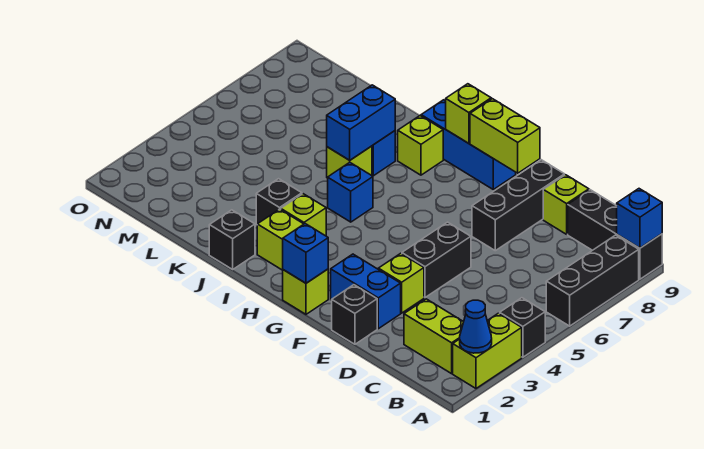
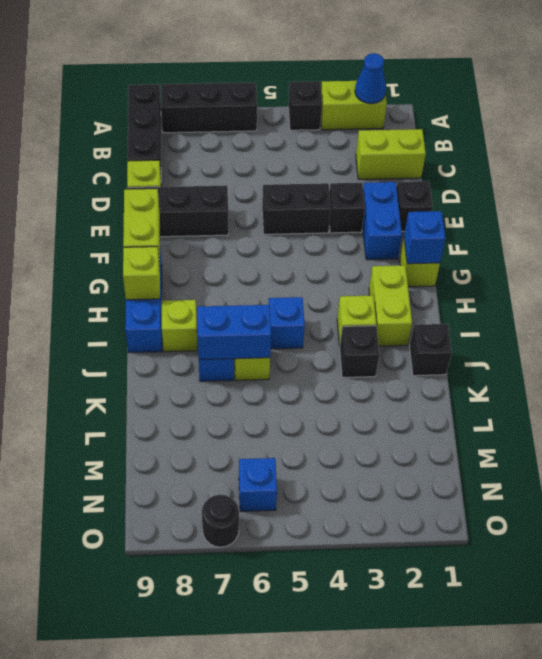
blue 1x1 brick [617,189,662,248] -> blue 1x1 brick moved to [239,458,277,511]
lime 1x2 brick [404,299,463,374] -> lime 1x2 brick turned to [356,129,426,179]
lime 1x1 brick [378,253,424,313] -> black 1x1 brick [329,183,365,233]
none -> black 1x1 round brick [202,495,239,547]

